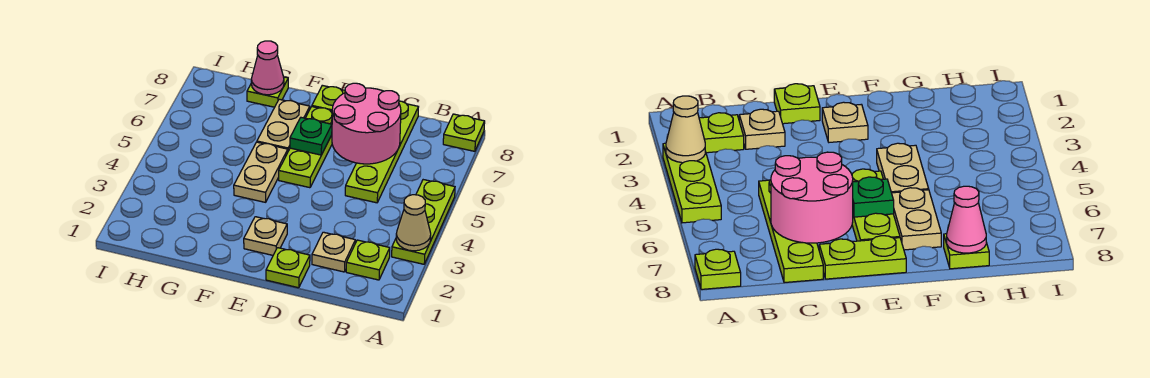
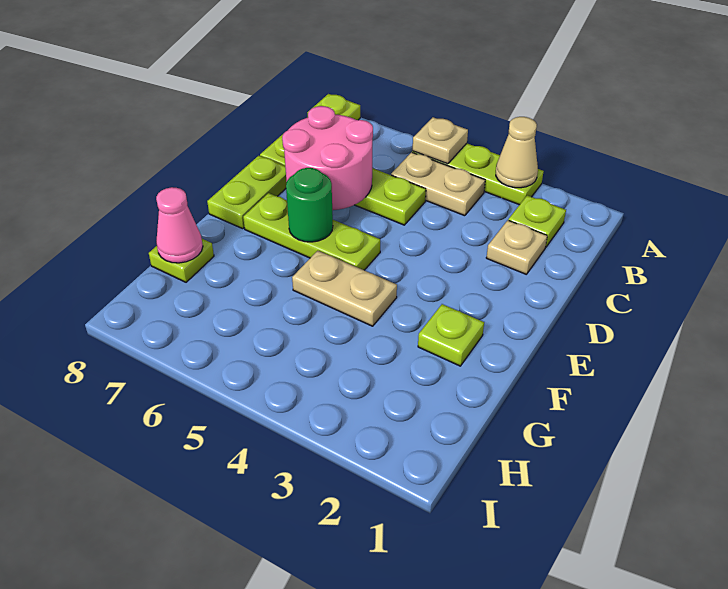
lime 1x1 plate [266,248,310,288] -> lime 1x1 plate moved to [418,304,484,366]
tan 1x1 plate [244,217,287,255] -> tan 1x1 plate moved to [413,117,468,164]
green 1x1 plate [290,118,332,155] -> green 1x1 round brick [286,168,333,242]
tan 1x2 plate [257,99,310,151] -> tan 1x2 plate moved to [391,152,485,216]

